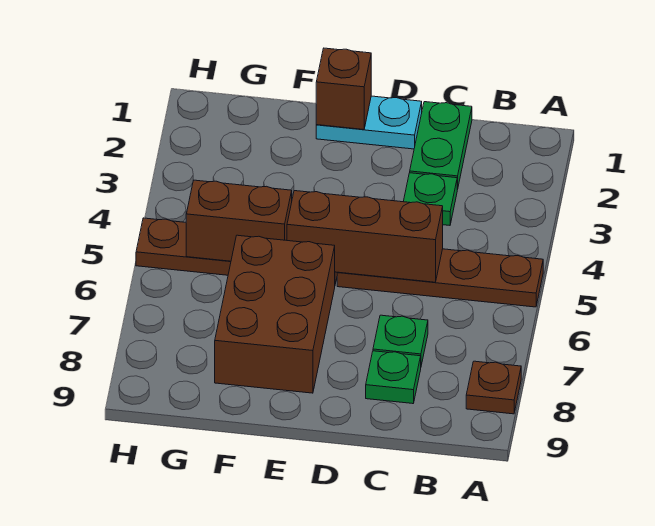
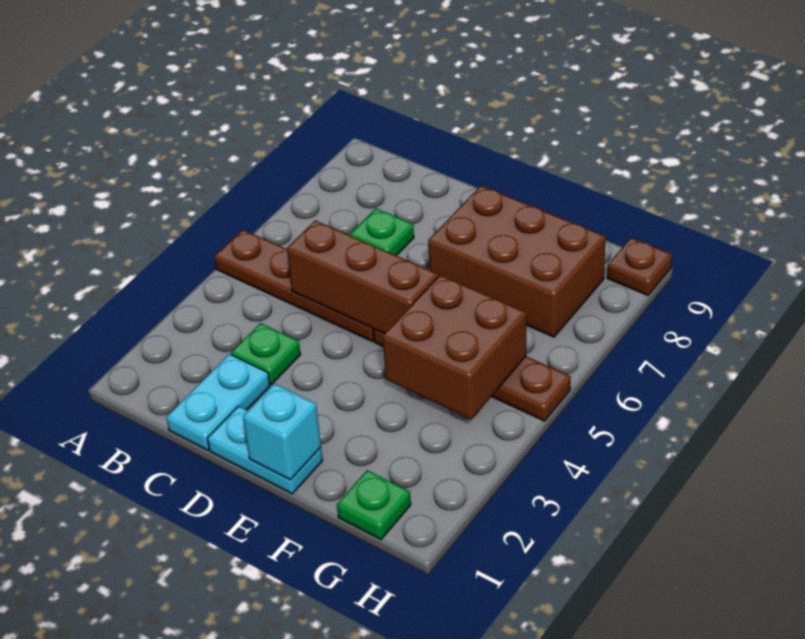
brown 1x1 plate [466,361,521,414] -> brown 1x1 plate moved to [607,238,672,295]
green 1x2 plate [410,102,472,190] -> cyan 1x2 plate [166,354,270,450]
green 1x1 plate [366,351,421,404] -> green 1x1 plate moved to [337,470,411,539]
brown 1x1 brick [316,48,371,130] -> cyan 1x1 brick [243,384,321,480]
brown 2x3 brick [215,235,335,393] -> brown 2x3 brick turned to [428,186,606,337]
brown 1x2 brick [186,180,292,261] -> brown 2x2 brick [383,275,526,419]

